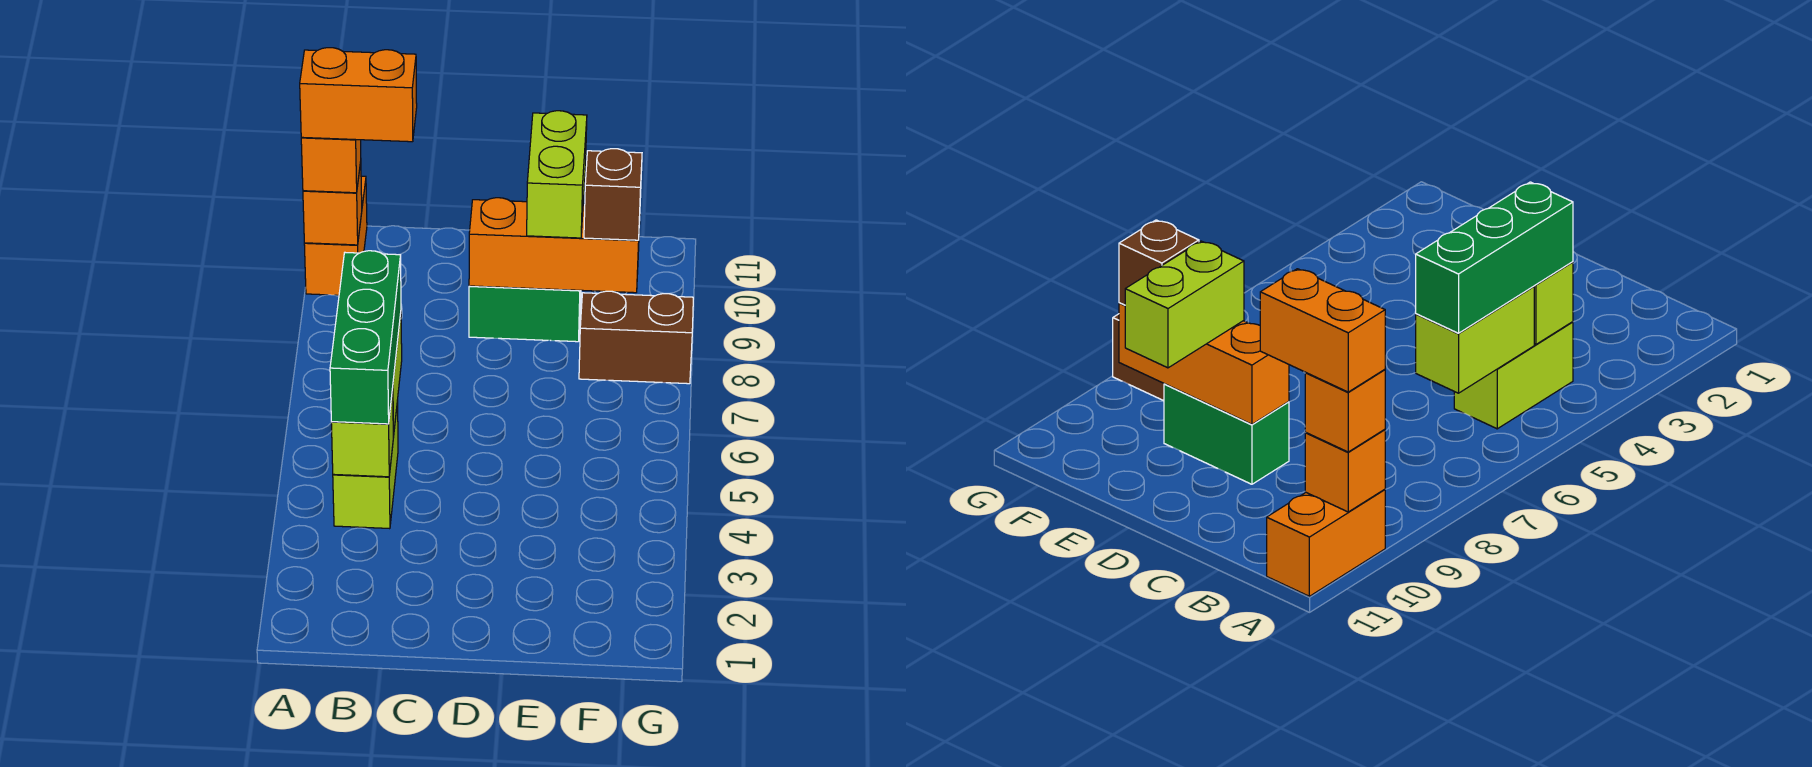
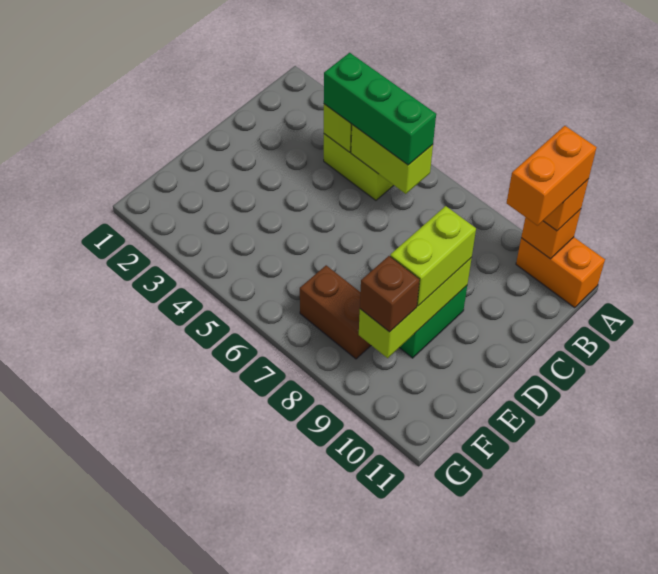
orange 1x3 brick [469,198,640,293] -> lime 1x3 brick [359,258,472,358]
lime 1x2 brick [527,111,587,238] -> lime 1x2 brick turned to [390,206,476,306]
brown 1x2 brick [579,291,693,384] -> brown 1x2 brick turned to [300,265,371,359]

